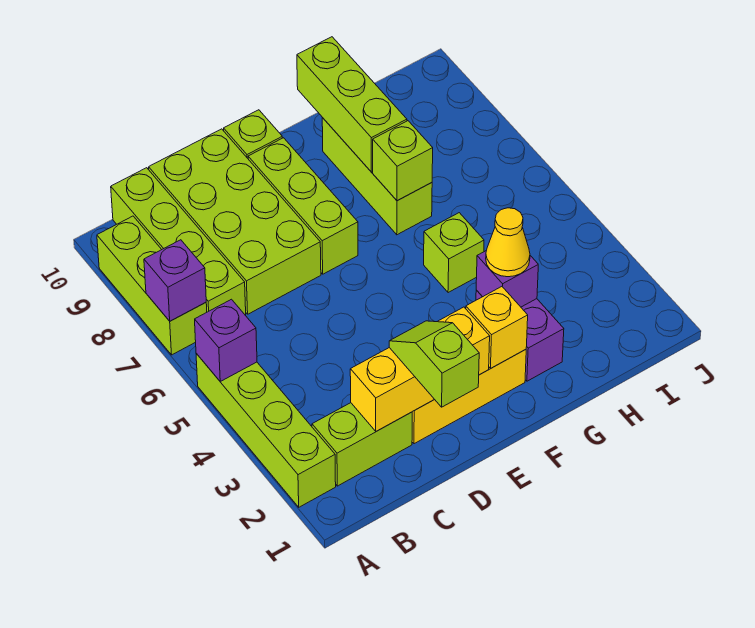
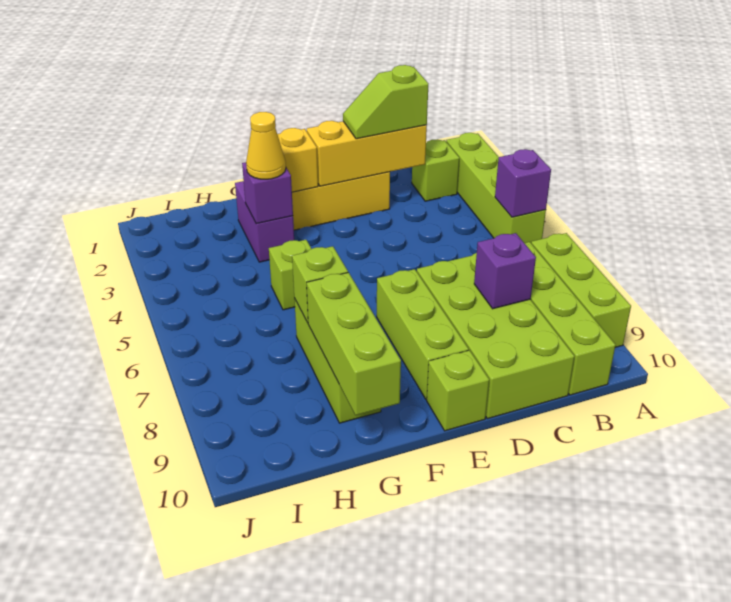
purple 1x1 brick [144,240,206,321] -> purple 1x1 brick moved to [474,233,536,309]
lime 1x2 brick [312,403,412,486] -> lime 1x1 brick [412,139,459,201]
lime 1x2 slope [389,321,479,407] -> lime 1x2 slope turned to [343,65,428,139]

